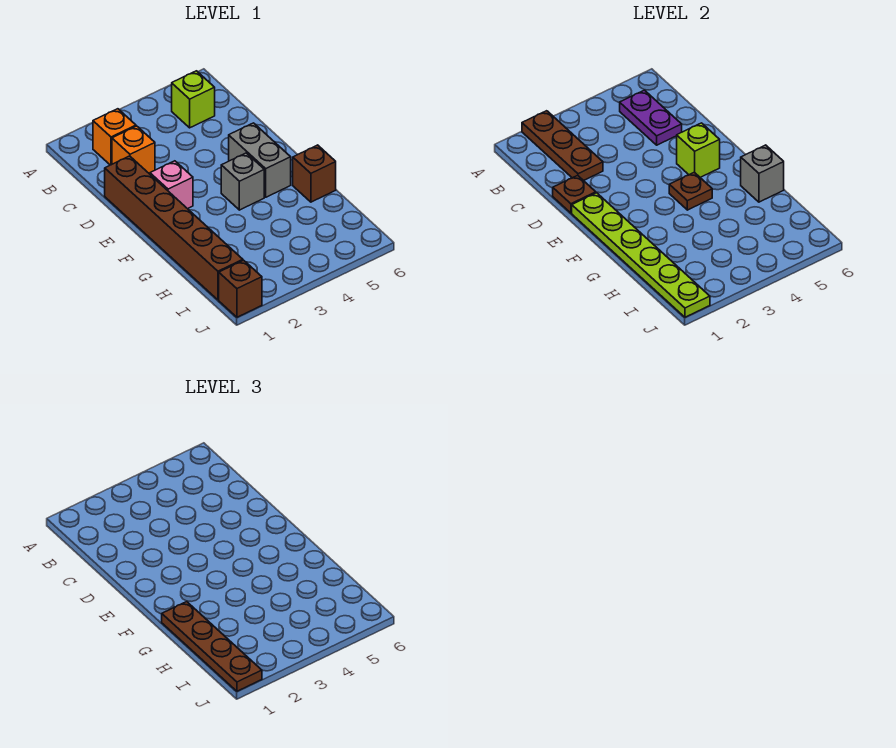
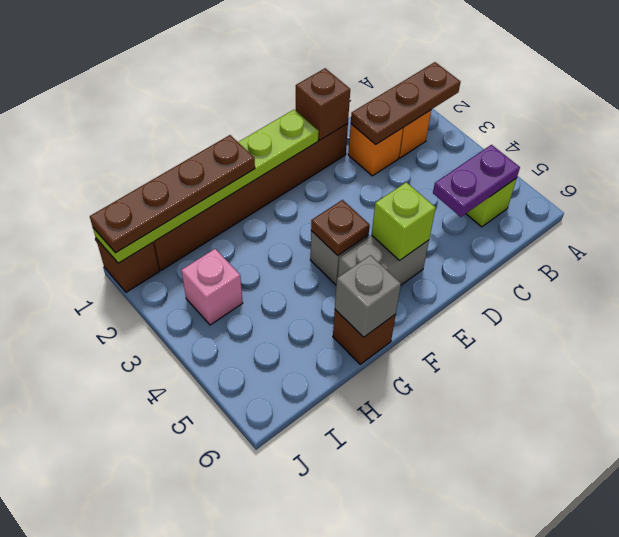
brown 1x1 plate [553,175,596,213] -> brown 1x1 brick [296,68,350,140]
pink 1x1 brick [150,161,193,209] -> pink 1x1 brick moved to [181,249,243,325]

